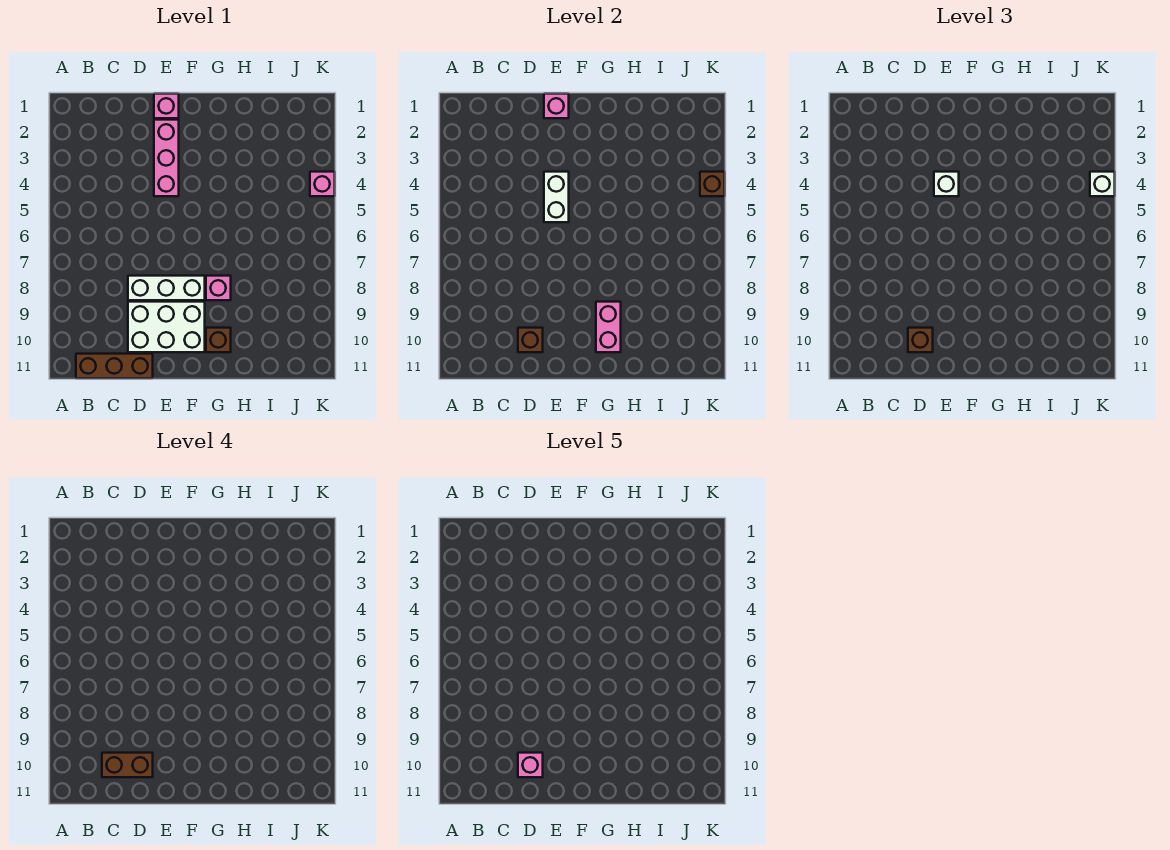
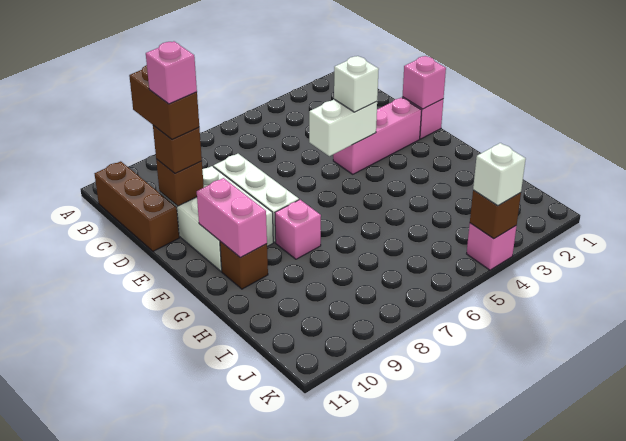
pink 1x2 brick [596,302,621,352] -> pink 1x2 brick turned to [197,178,267,258]

